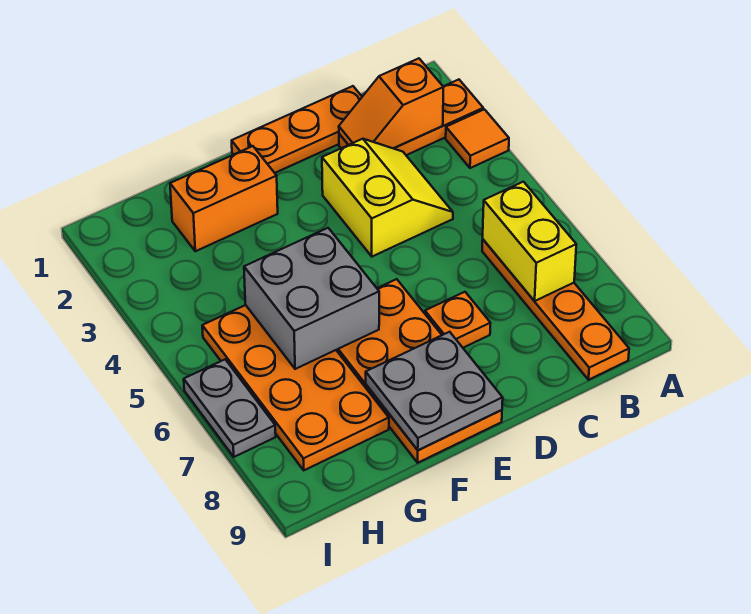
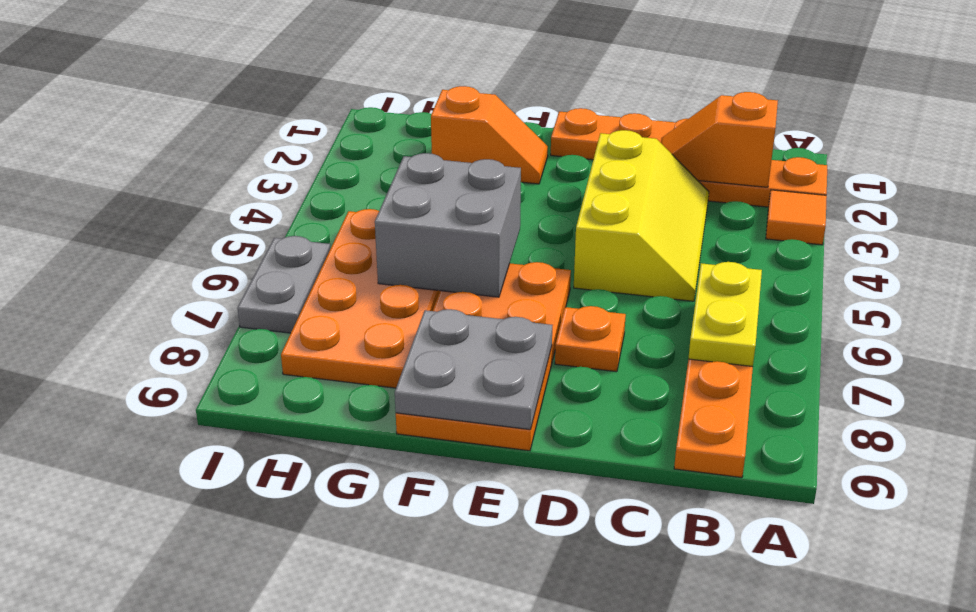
yellow 1x2 brick [483,182,576,301] -> yellow 1x2 plate [688,262,762,367]
yellow 2x2 slope [322,139,453,257] -> yellow 2x3 slope [574,130,709,301]
orange 1x2 brick [170,146,278,251] -> orange 1x2 slope [431,86,548,184]

